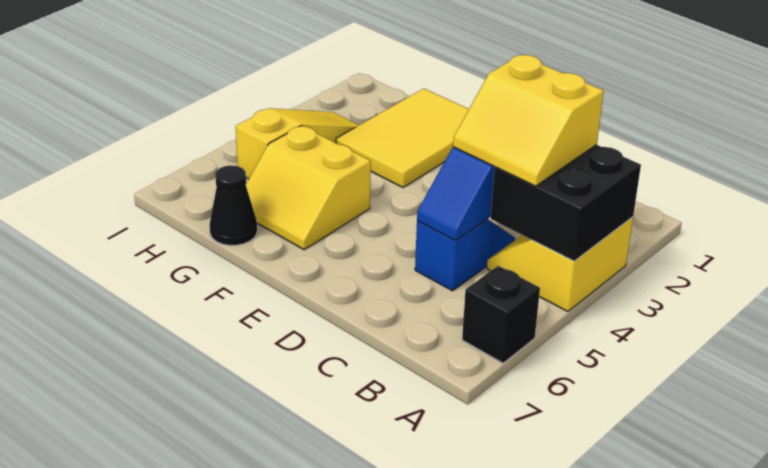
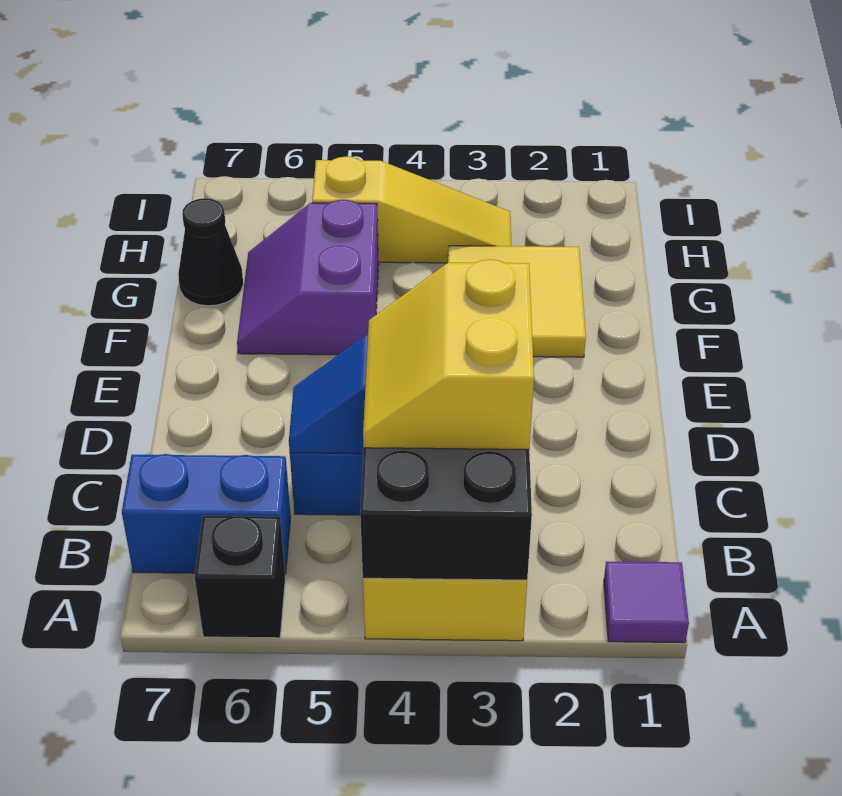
none -> purple 1x1 tile [604,561,689,643]
none -> blue 1x2 brick [122,454,291,574]
yellow 2x3 tile [336,89,469,188] -> yellow 2x2 tile [448,246,586,357]
yellow 2x2 slope [246,126,371,250] -> purple 2x2 slope [237,200,379,355]

